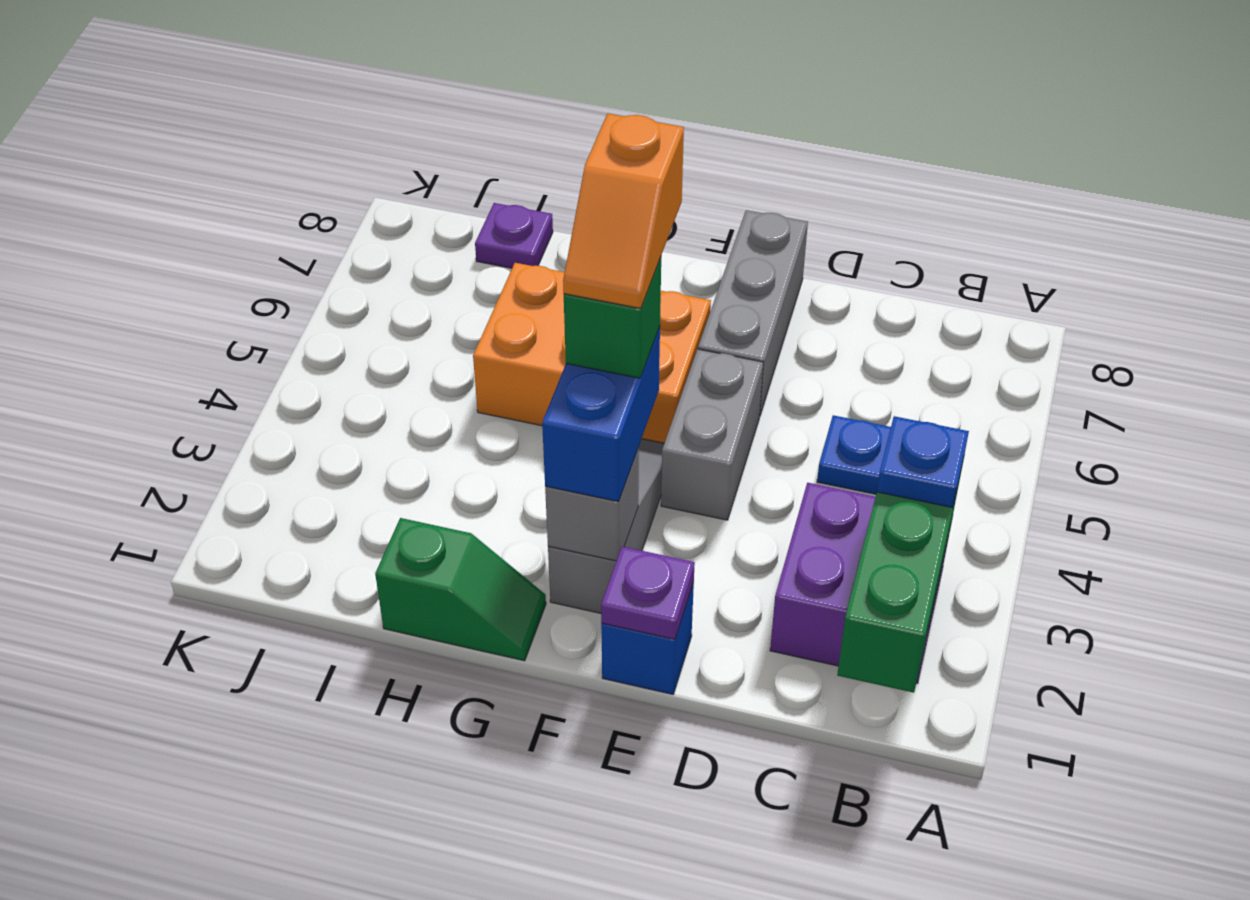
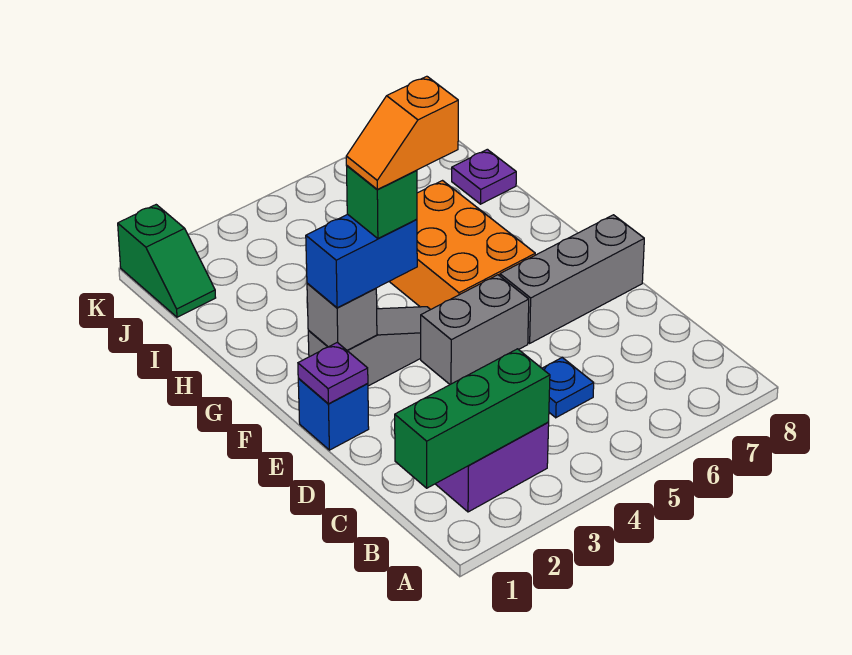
blue 1x1 plate [877,416,969,508] -> none
green 1x2 slope [375,518,546,661] -> green 1x2 slope moved to [118,205,216,317]

